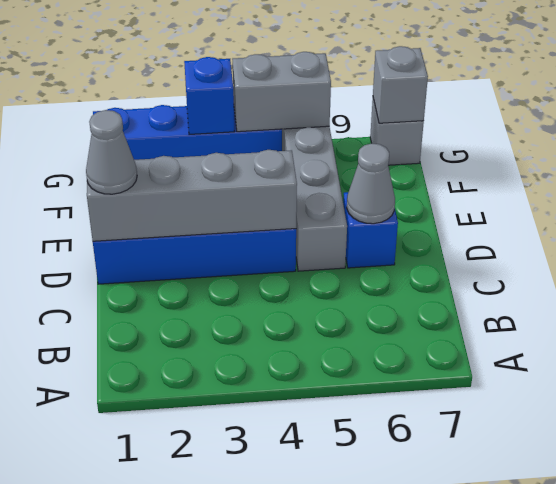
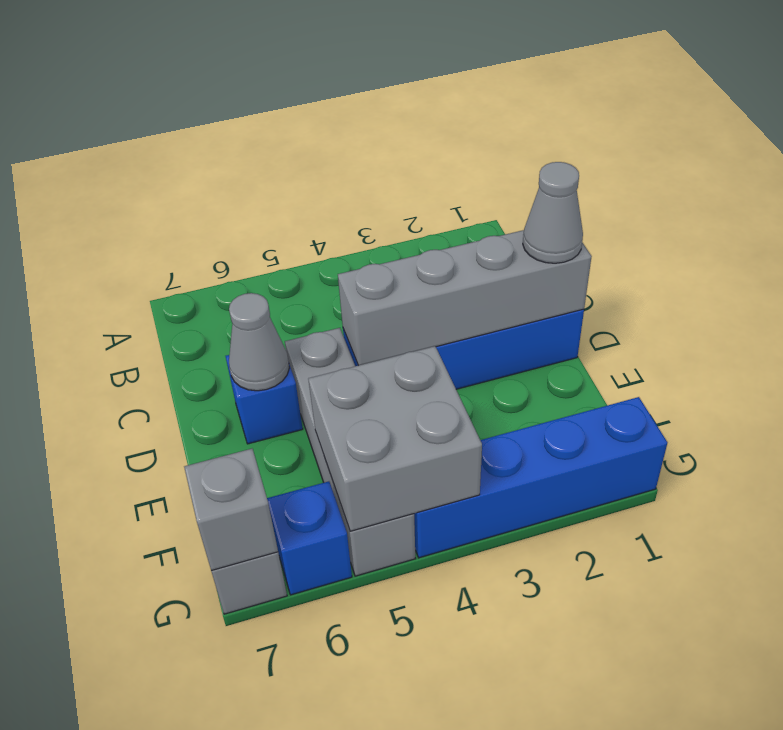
blue 1x1 brick [184,57,235,134] -> blue 1x1 brick moved to [267,481,352,595]
grey 1x2 brick [232,52,331,132] -> grey 2x2 brick [308,346,482,531]

